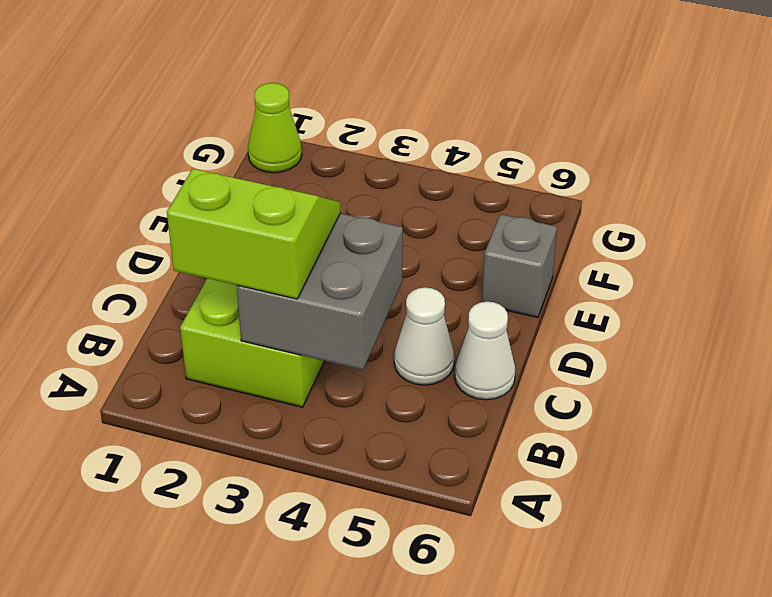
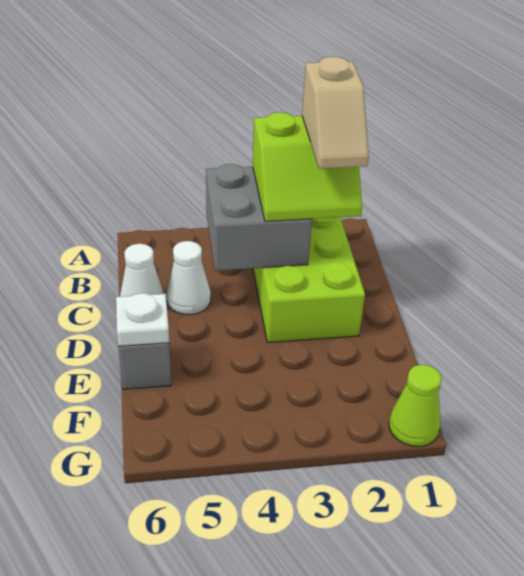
none -> tan 1x2 slope [302,57,369,169]
none -> white 1x1 plate [116,293,169,346]

